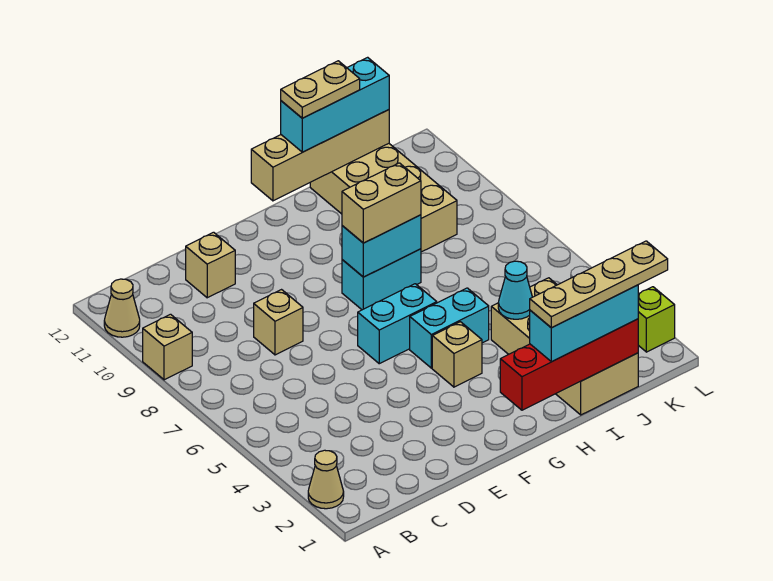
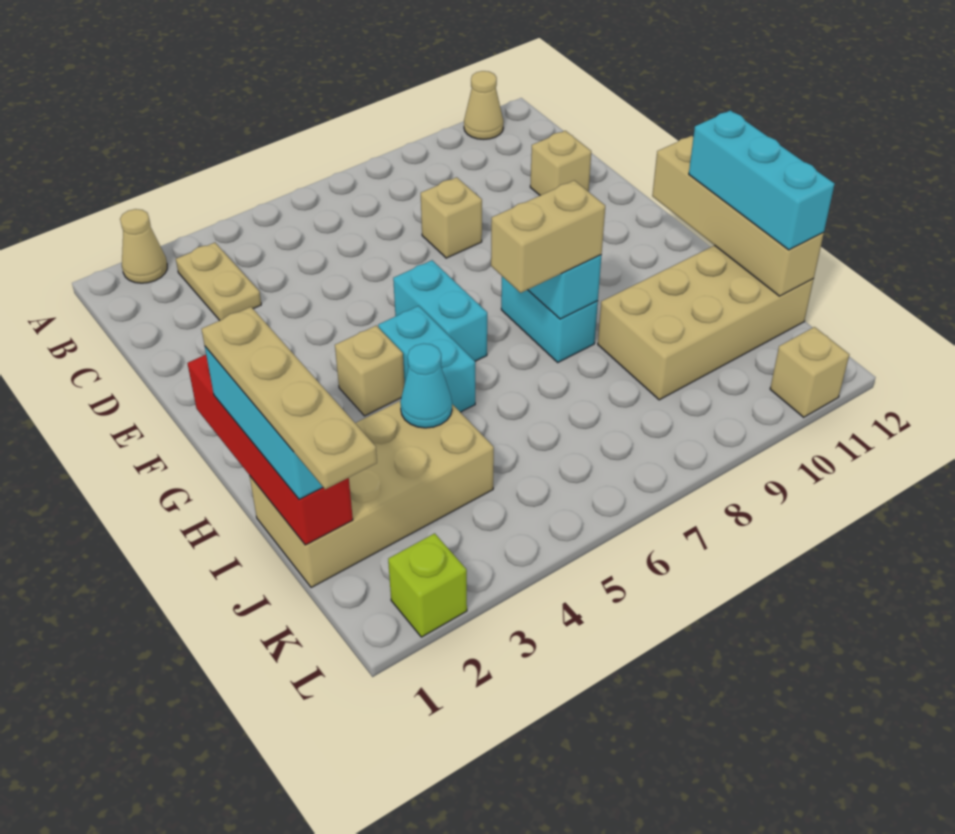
tan 1x1 brick [143,314,192,380] -> tan 1x1 brick moved to [770,327,849,417]
tan 1x2 brick [342,163,421,243] -> tan 1x2 brick turned to [491,180,605,293]
tan 1x2 plate [281,61,360,118] -> tan 1x2 plate moved to [176,243,261,320]

